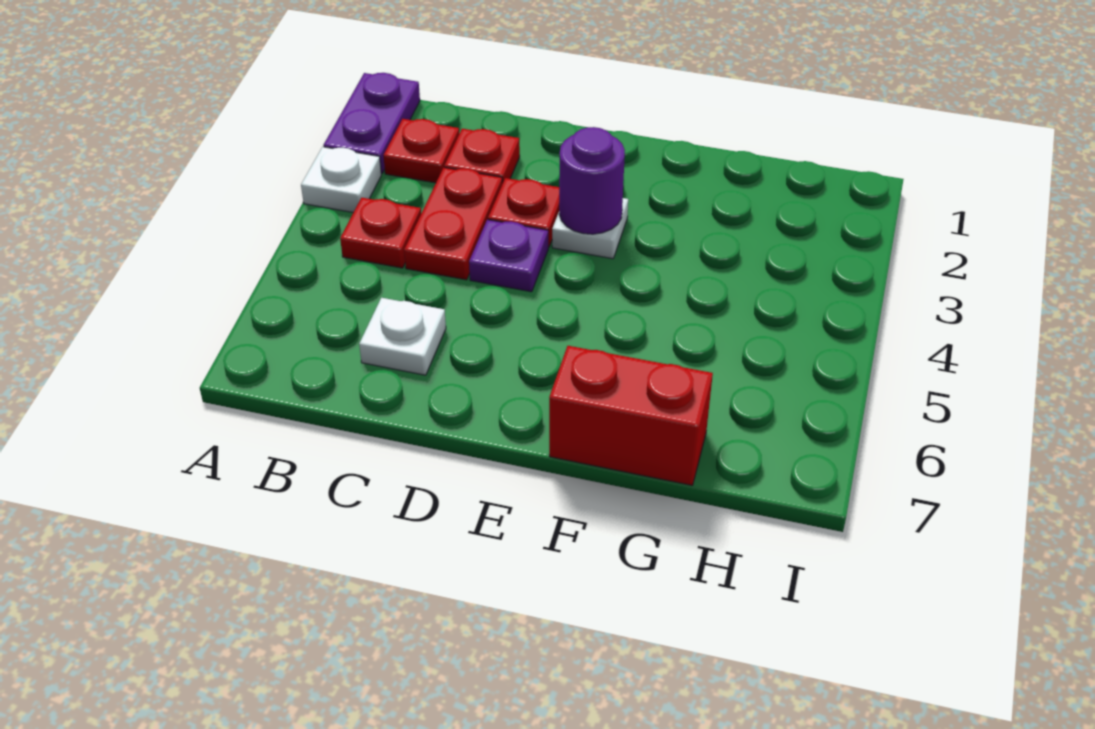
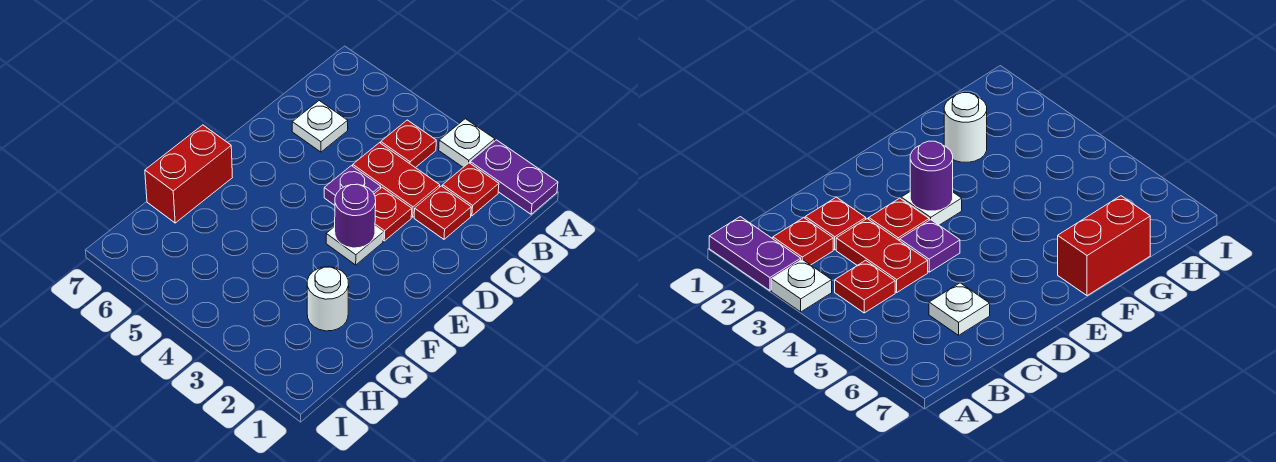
none -> white 1x1 round brick [307,267,349,331]

